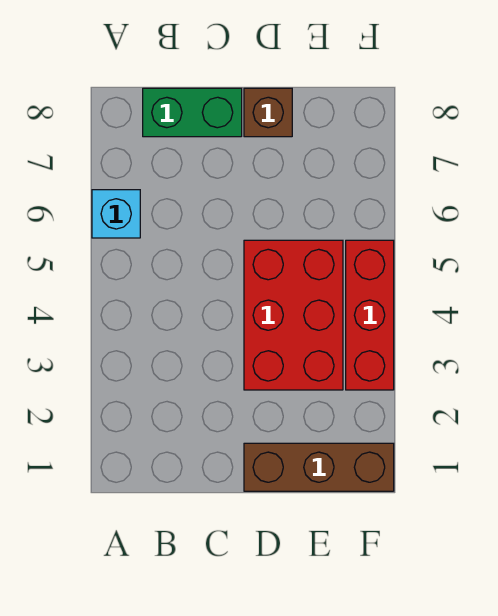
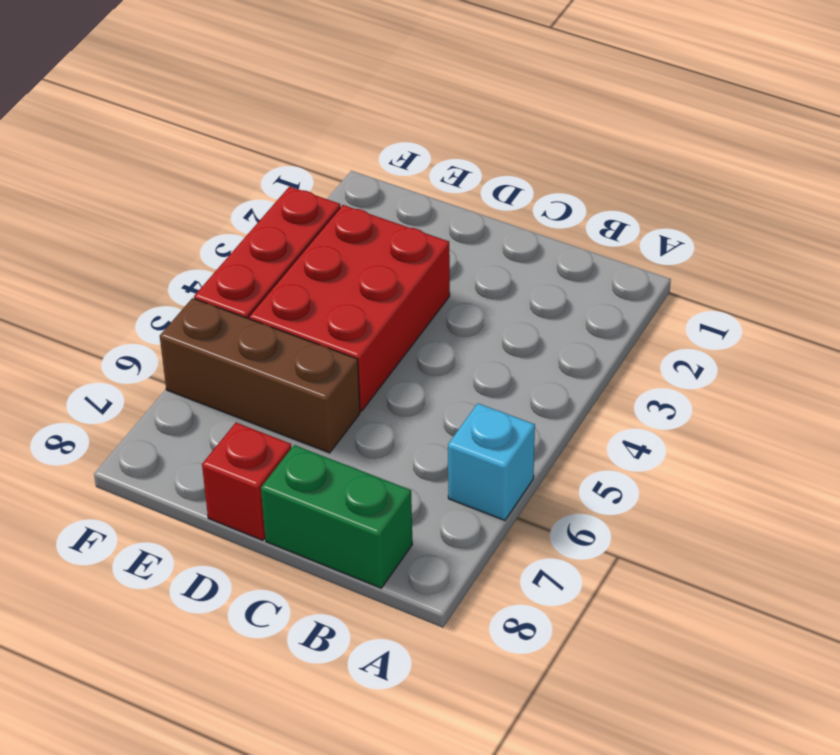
brown 1x3 brick [244,443,394,491] -> brown 1x3 brick moved to [160,298,360,453]
brown 1x1 brick [244,88,292,137] -> red 1x1 brick [202,423,292,540]

